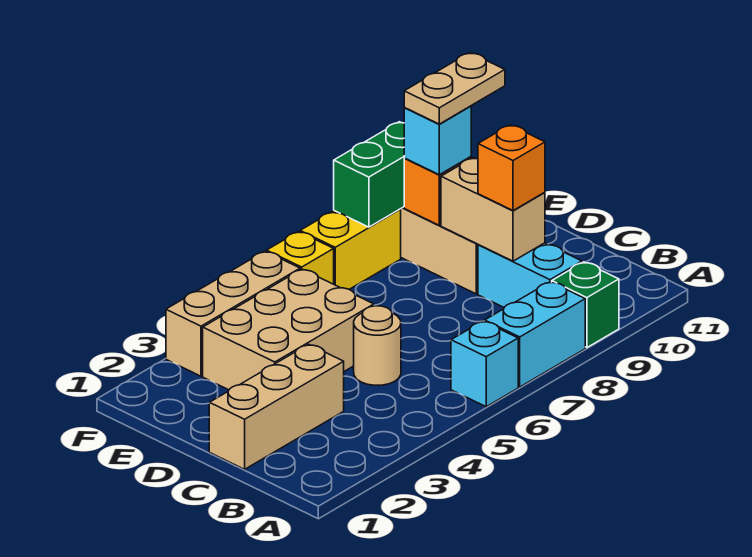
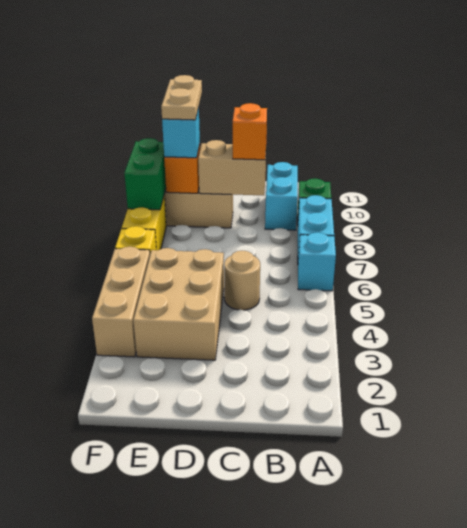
cyan 1x2 brick [478,243,582,307] -> cyan 1x2 brick turned to [265,162,298,230]
tan 1x3 brick [209,344,344,469] -> none

